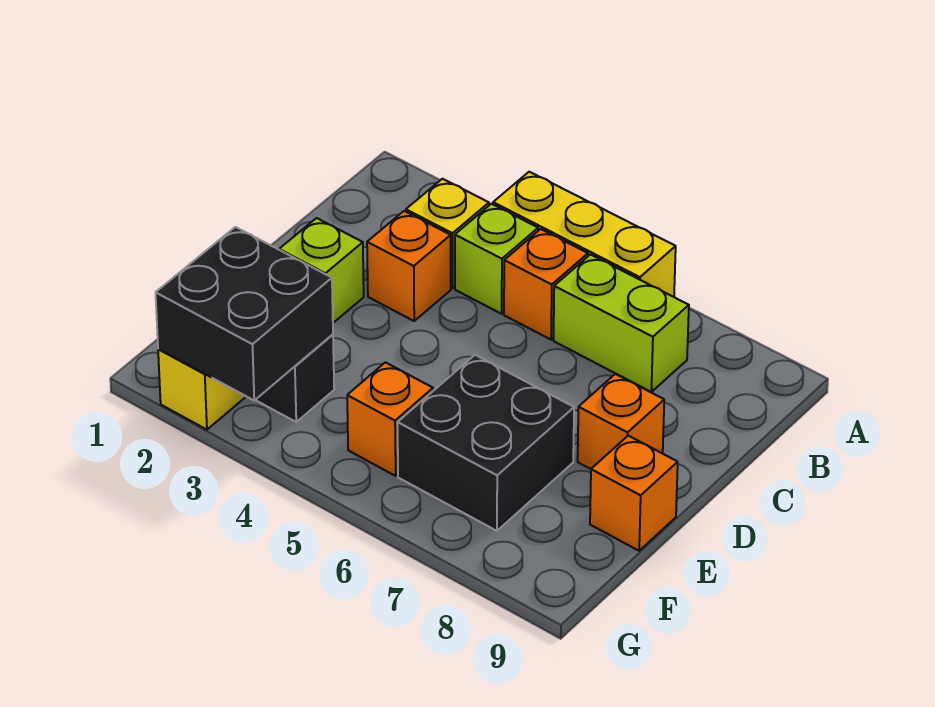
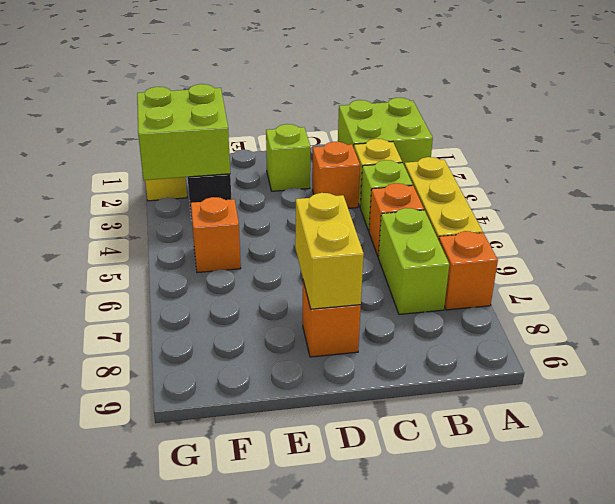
none -> lime 2x2 brick [338,98,433,166]
none -> yellow 1x2 brick [295,193,364,309]
black 2x2 brick [398,355,574,531] -> none
orange 1x1 brick [590,436,678,551] -> orange 1x1 brick moved to [439,231,498,310]
black 2x2 brick [156,227,333,400] -> lime 2x2 brick [137,84,230,180]

